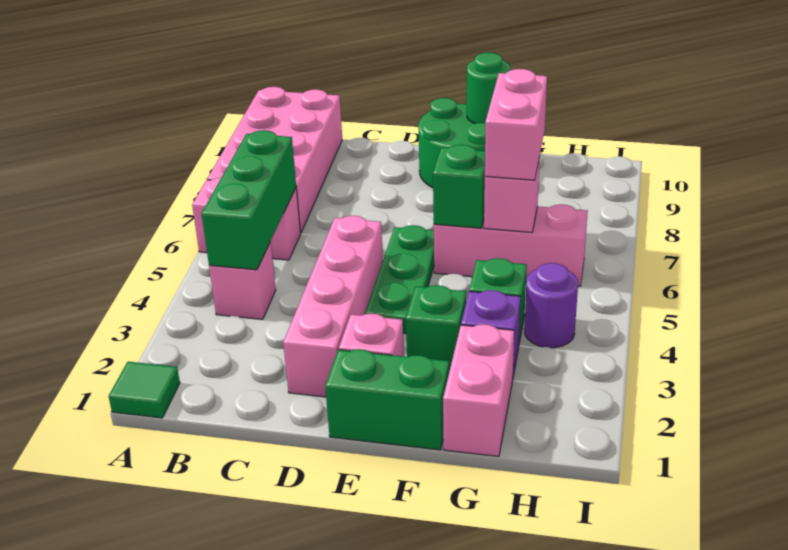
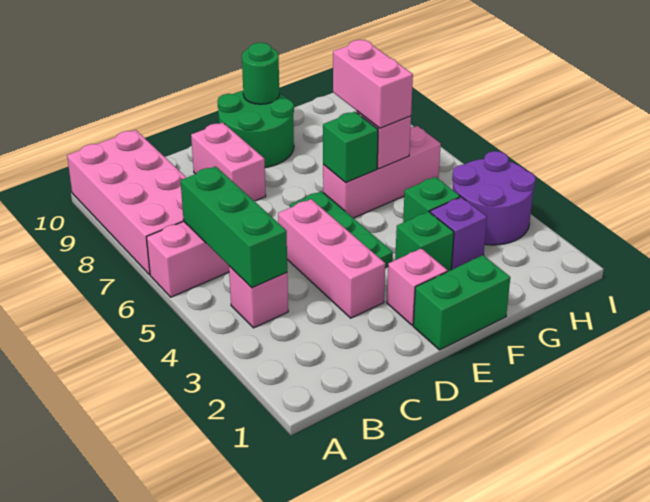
green 1x1 tile [109,362,180,418] -> none
pink 1x4 brick [283,216,383,397] -> pink 1x3 brick [278,199,385,318]
pink 1x2 brick [443,324,514,457] -> pink 1x2 brick moved to [191,123,266,201]
purple 1x1 round brick [524,263,578,348] -> purple 2x2 round brick [452,151,536,245]

